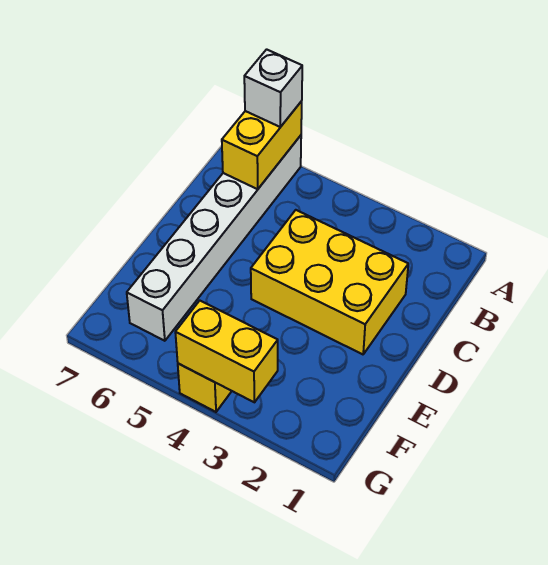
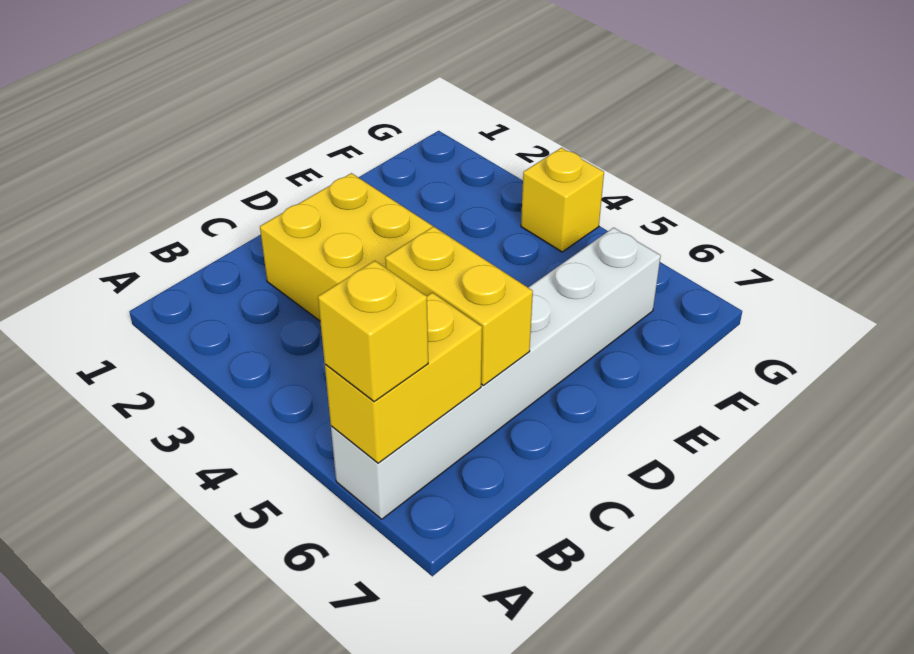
white 1x1 brick [244,49,302,127] -> yellow 1x1 brick [318,261,428,402]
yellow 1x2 brick [175,301,278,402] -> yellow 1x2 brick moved to [385,226,533,385]

